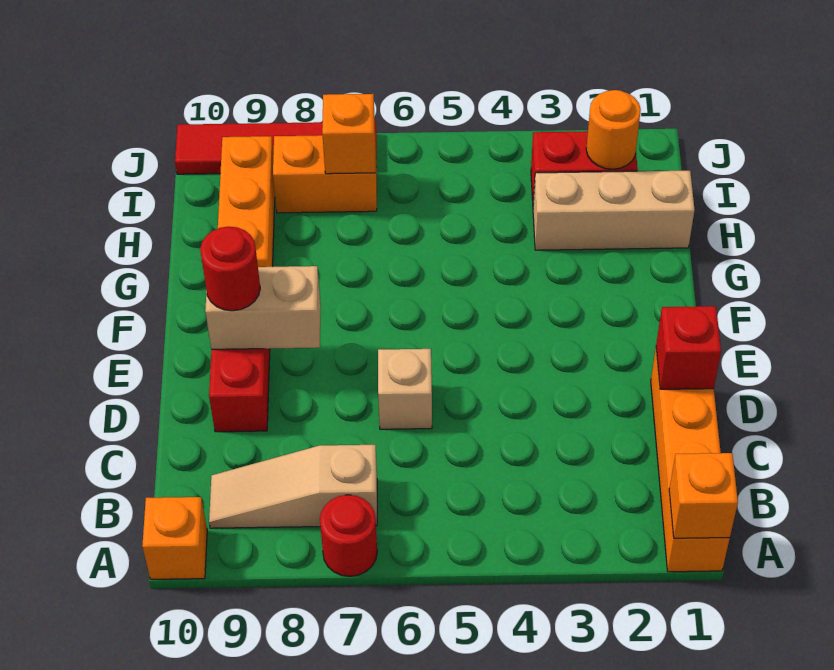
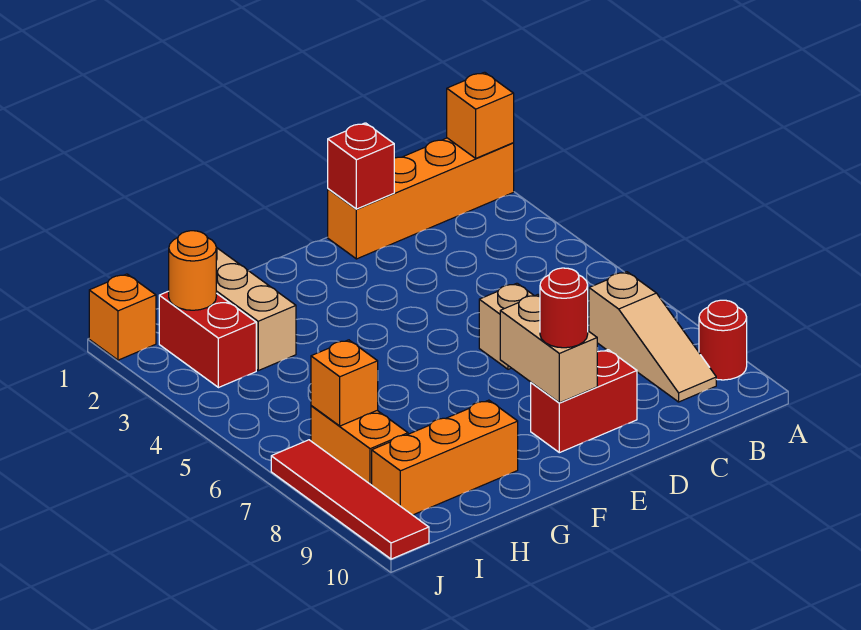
red 1x1 round brick [320,495,377,576] -> red 1x1 round brick moved to [699,300,747,380]
orange 1x1 brick [142,497,207,579] -> orange 1x1 brick moved to [89,274,156,360]

